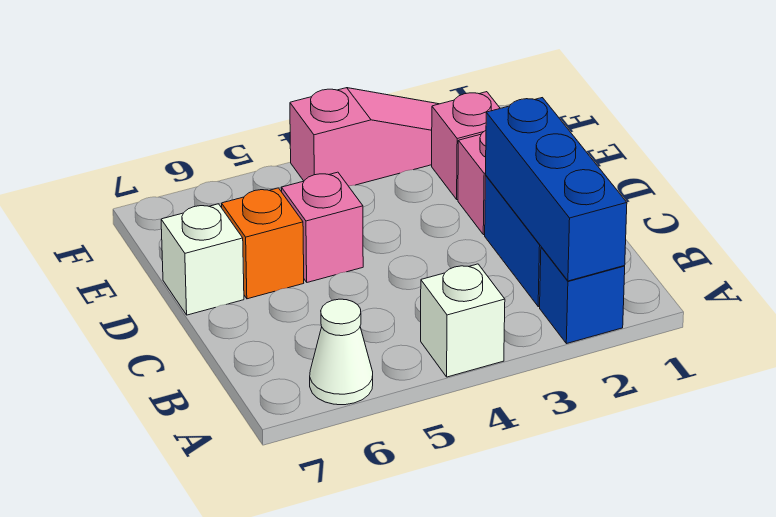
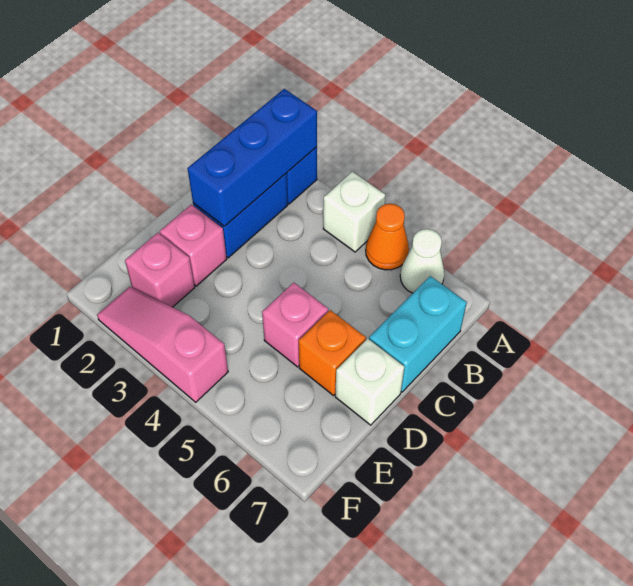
none -> orange 1x1 cone [366,204,409,270]
none -> cyan 1x2 brick [369,276,467,392]

